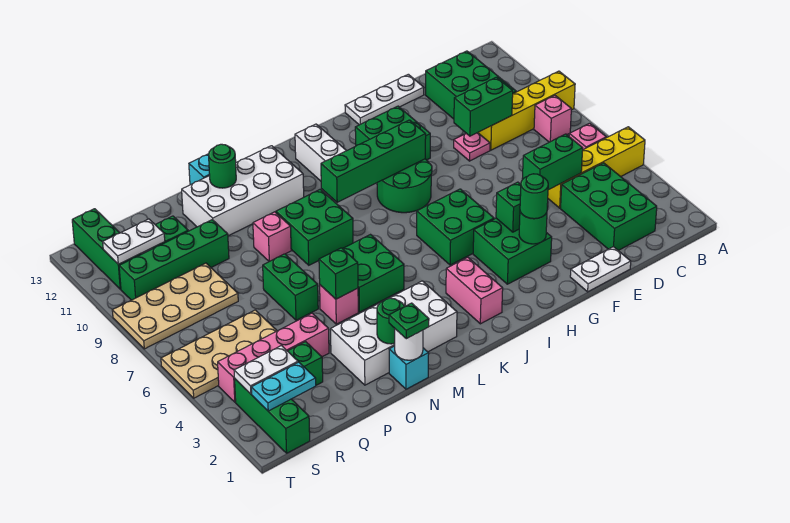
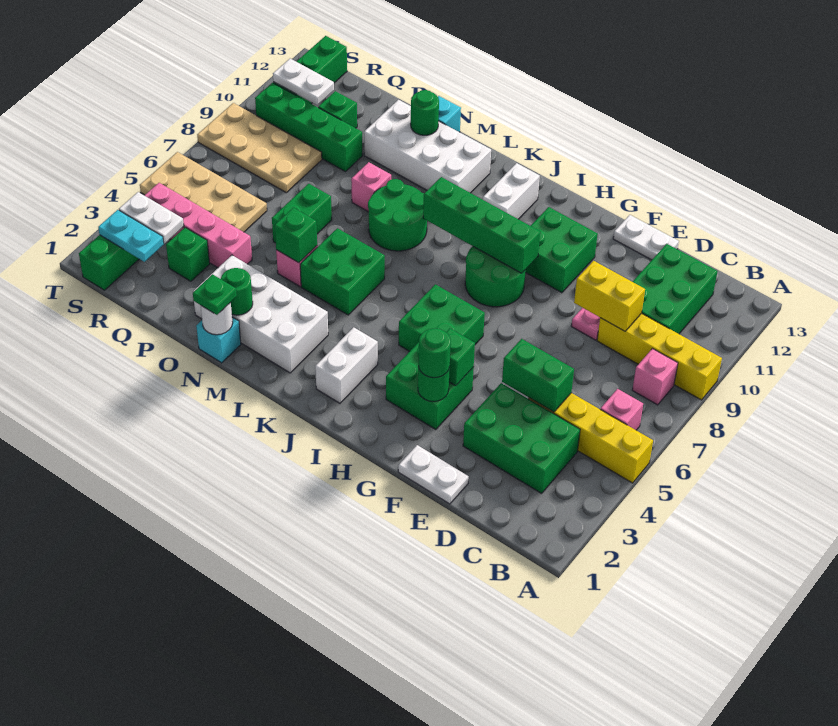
green 2x3 brick [561,163,657,251] -> green 2x3 brick turned to [463,383,580,493]
green 1x2 brick [454,77,513,136] -> yellow 1x2 brick [574,261,645,331]
white 1x3 plate [345,74,424,125] -> white 1x2 plate [613,215,679,260]
pink 1x2 brick [446,257,503,324] -> white 1x2 brick [315,327,378,403]
green 2x2 brick [276,189,353,265] -> green 2x2 round brick [368,179,427,251]

